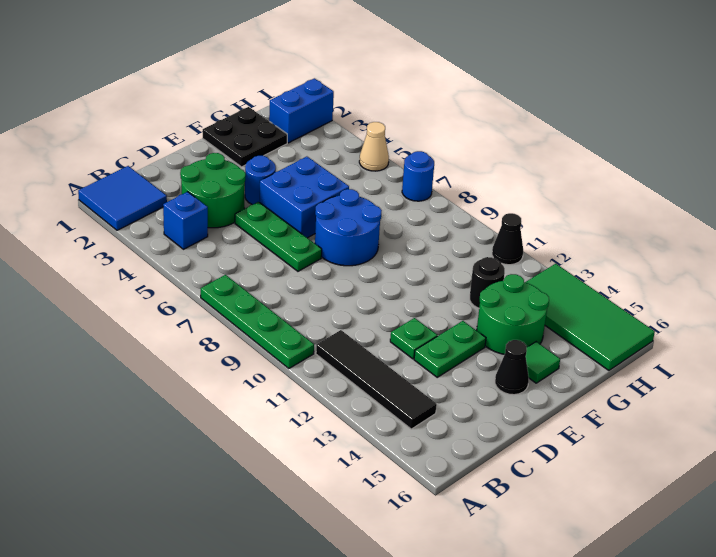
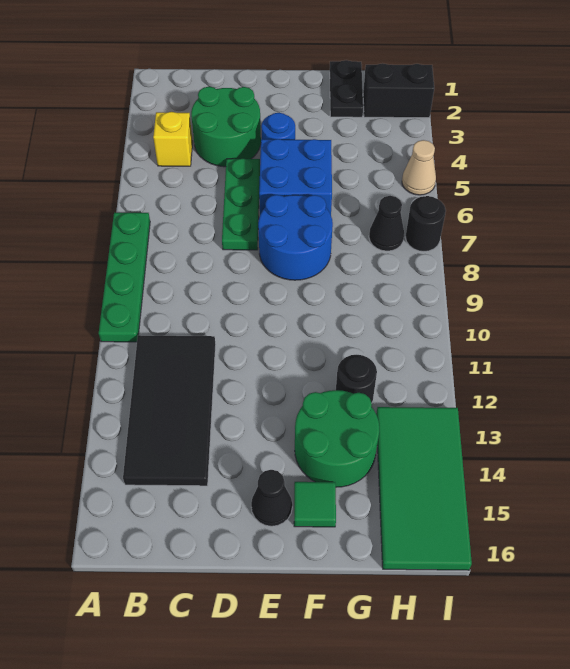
blue 2x2 tile [78,166,167,230] -> none
blue 1x1 brick [163,192,208,249] -> yellow 1x1 brick [153,112,193,166]
black 1x4 tile [316,330,437,429] -> black 2x4 tile [123,335,216,486]
green 1x1 plate [390,318,437,359] -> none
green 1x2 plate [414,321,486,377] -> none
black 2x2 plate [203,107,287,167] -> black 1x2 plate [330,60,363,117]
blue 1x2 brick [269,78,334,143] -> black 1x2 brick [363,63,434,118]
blue 1x1 round brick [402,151,434,201] -> black 1x1 round brick [405,196,446,251]
black 1x1 cone [492,213,523,265] -> black 1x1 cone moved to [369,196,404,251]

